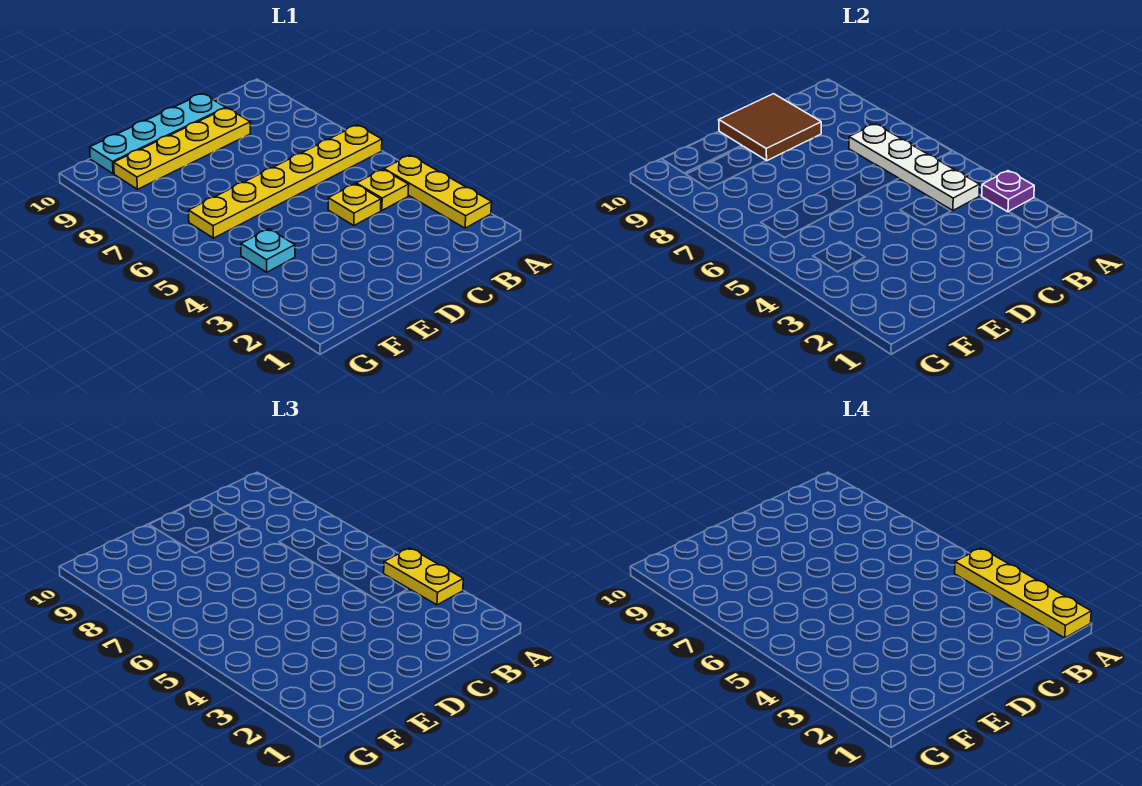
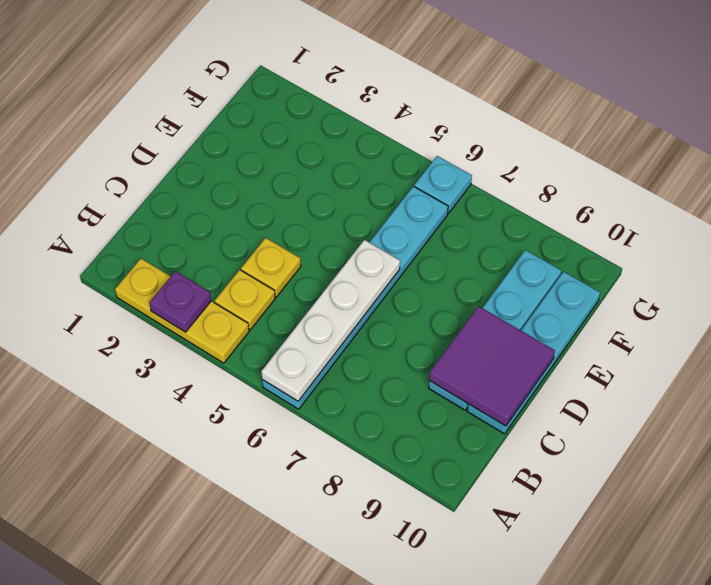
yellow 1x4 plate [955,548,1091,638] -> none
yellow 1x2 plate [384,548,463,605] -> none
yellow 1x6 plate [189,125,382,238] -> cyan 1x6 plate [262,186,448,409]
white 1x4 plate [849,124,980,210] -> white 1x4 plate turned to [261,240,400,401]
yellow 1x4 plate [114,108,250,189] -> cyan 1x4 plate [429,250,562,410]
brown 2x2 tile [719,94,821,161] -> purple 2x2 tile [429,306,555,426]
cyan 1x1 plate [241,229,295,272] -> cyan 1x1 plate moved to [414,156,472,213]

